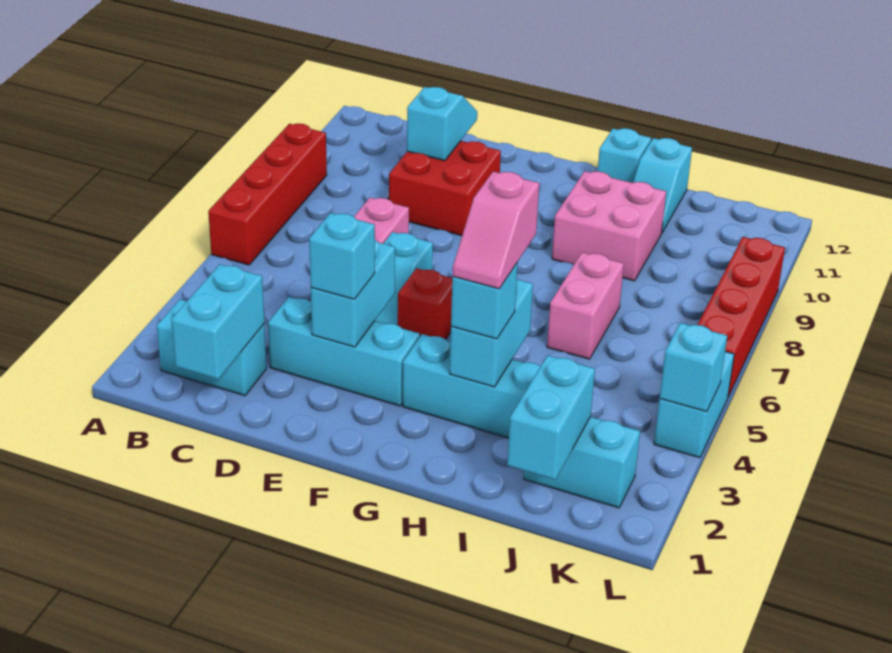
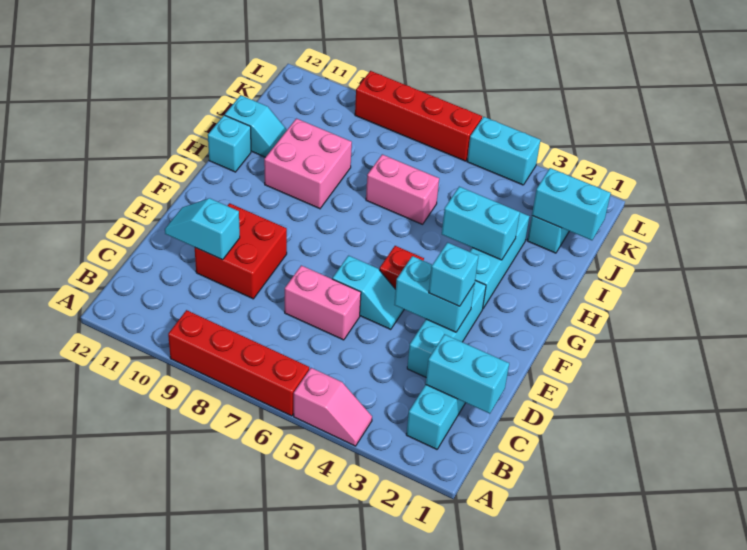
cyan 1x1 brick [451,262,518,339] -> none
pink 1x2 slope [452,172,539,289] -> pink 1x2 slope moved to [294,368,372,446]
cyan 1x1 brick [660,323,727,412] -> none

